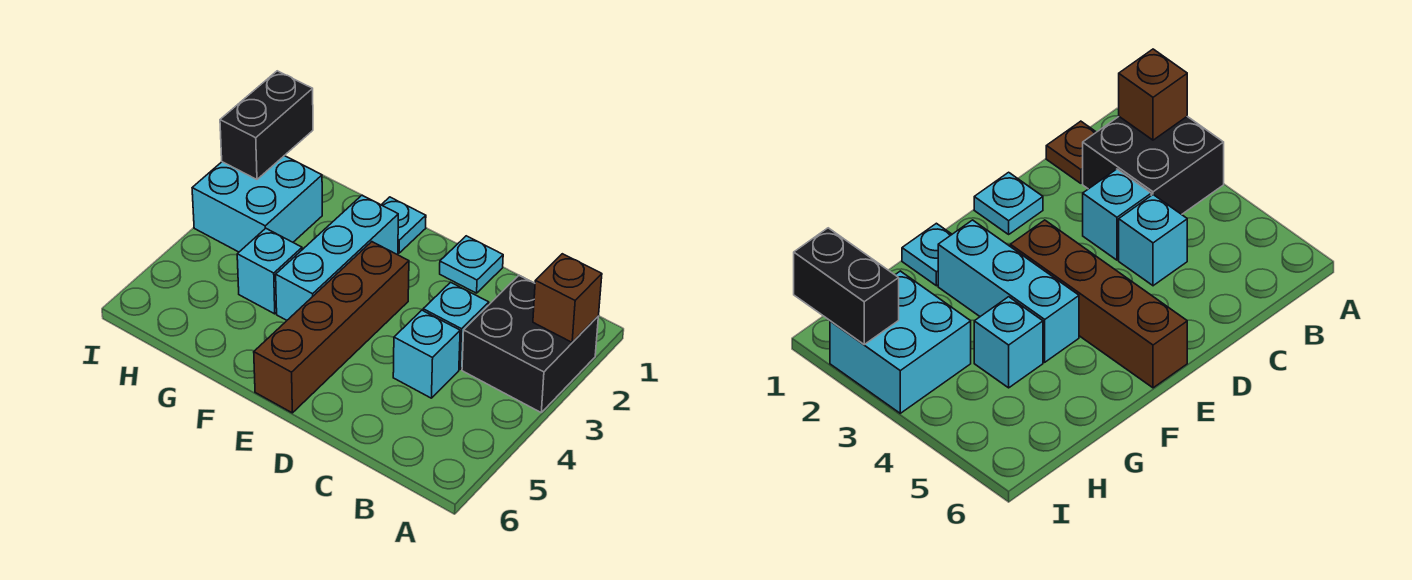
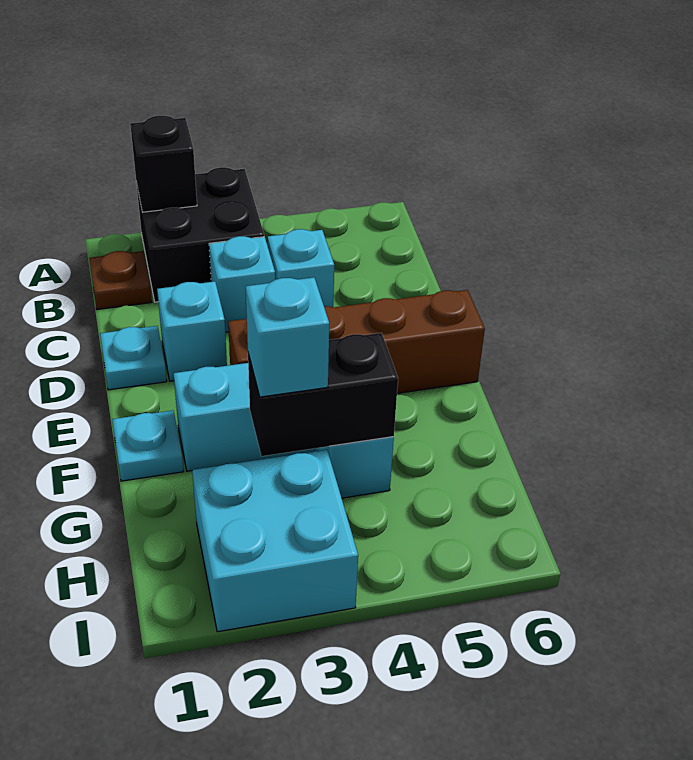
brown 1x1 brick [533,254,602,342] -> black 1x1 brick [130,116,197,212]
none -> cyan 1x1 brick [157,281,227,381]
none -> cyan 1x1 brick [246,278,329,397]
black 1x2 brick [220,71,313,179] -> black 1x2 brick moved to [248,333,398,456]

